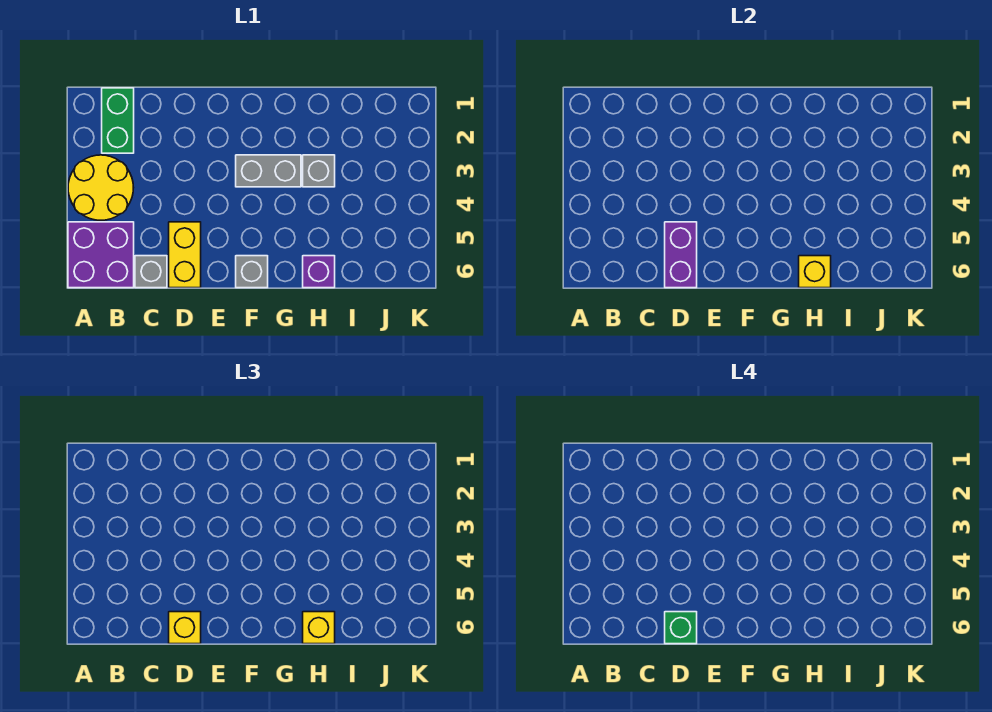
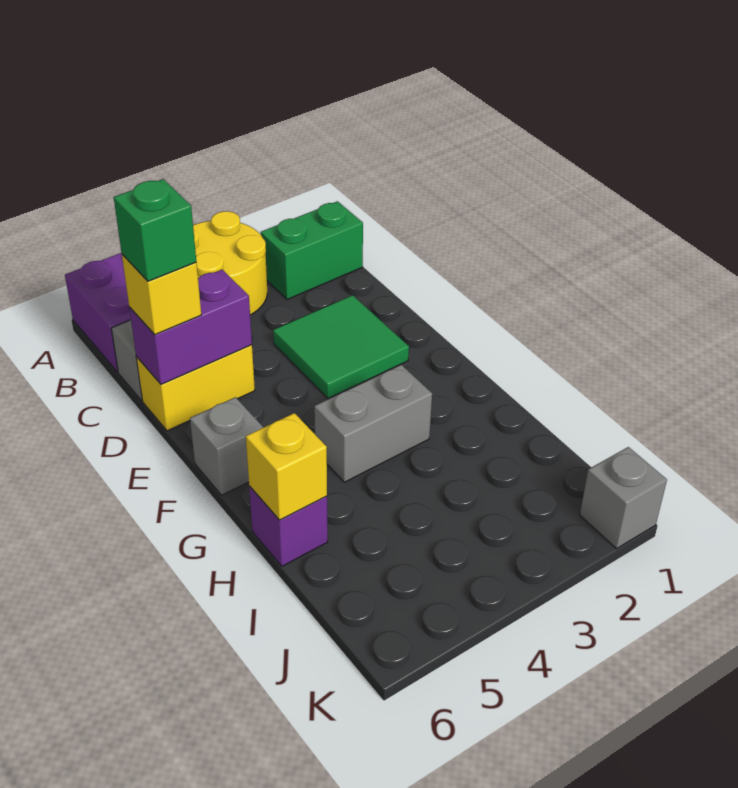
none -> green 2x2 tile [273,295,409,399]
grey 1x2 brick [236,155,301,187] -> grey 1x2 brick turned to [314,365,432,482]
grey 1x1 brick [303,155,335,187] -> grey 1x1 brick moved to [580,447,667,549]
yellow 1x1 brick [303,612,335,644] -> none

